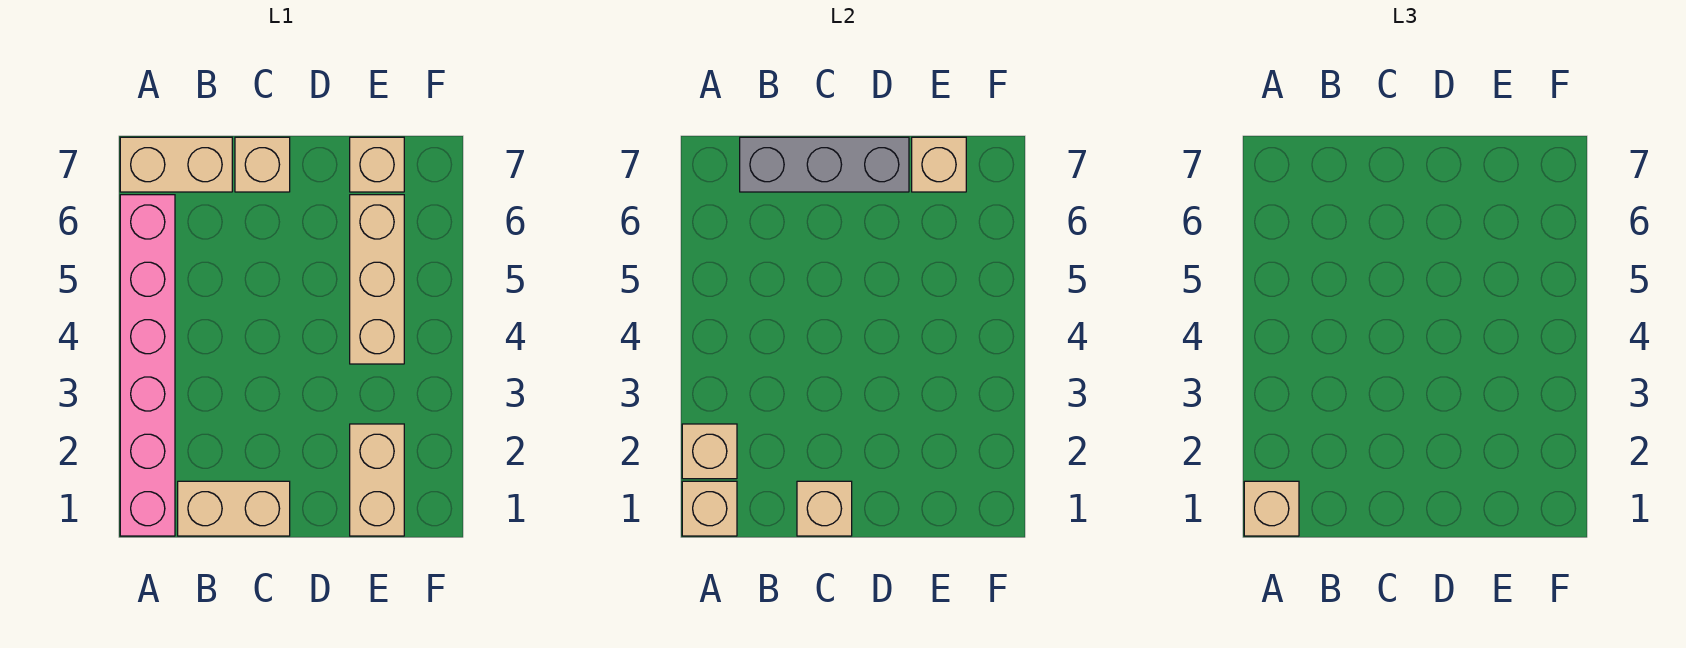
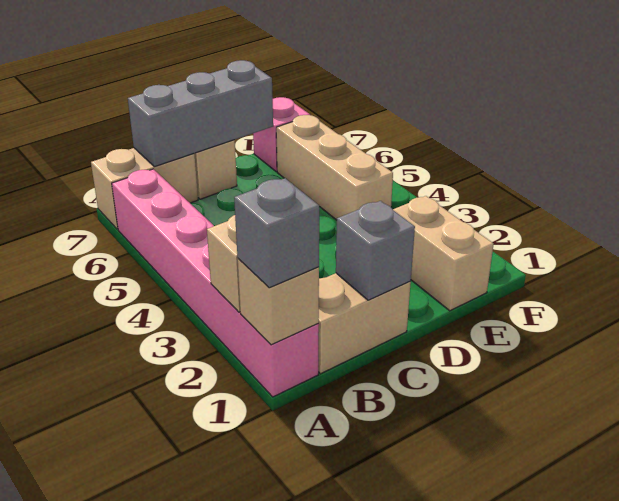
tan 1x1 brick [1244,481,1299,536] -> grey 1x1 brick [234,178,319,288]
tan 1x1 brick [797,481,852,536] -> grey 1x1 brick [336,201,415,300]
tan 1x1 brick [350,137,404,192] -> pink 1x1 brick [253,97,310,172]
tan 1x1 brick [912,137,966,192] -> none

